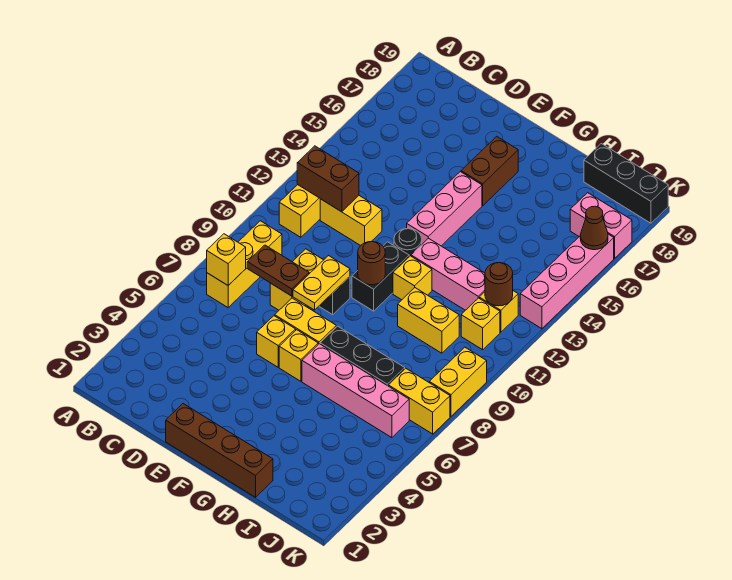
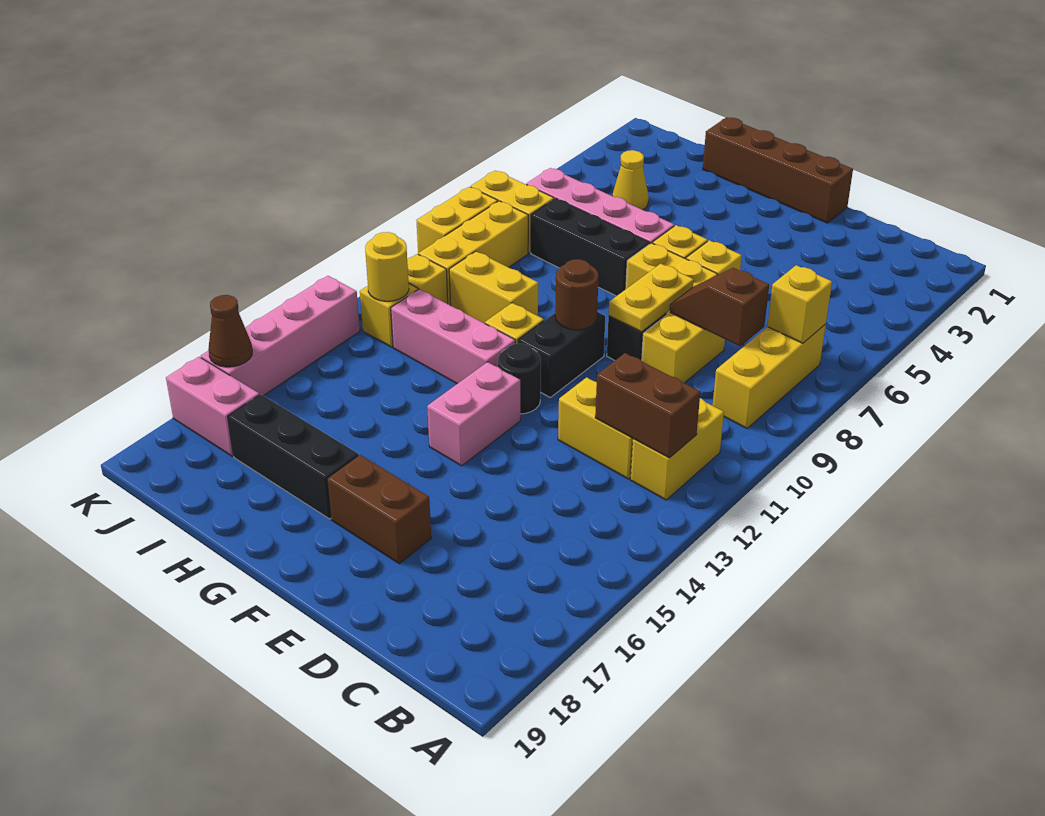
brown 1x2 plate [247,245,309,296] -> brown 1x2 slope [670,268,769,346]
pink 1x3 brick [407,172,482,246] -> pink 1x2 brick [427,362,520,466]
brown 1x2 brick [461,136,518,206] -> brown 1x2 brick turned to [327,455,431,564]
none -> yellow 1x1 cone [612,150,649,210]
black 1x3 brick [584,144,668,223] -> black 1x3 brick moved to [228,394,359,519]
none -> yellow 1x3 brick [418,201,528,305]
brown 1x1 round brick [485,263,513,306] -> yellow 1x1 round brick [365,232,409,301]

